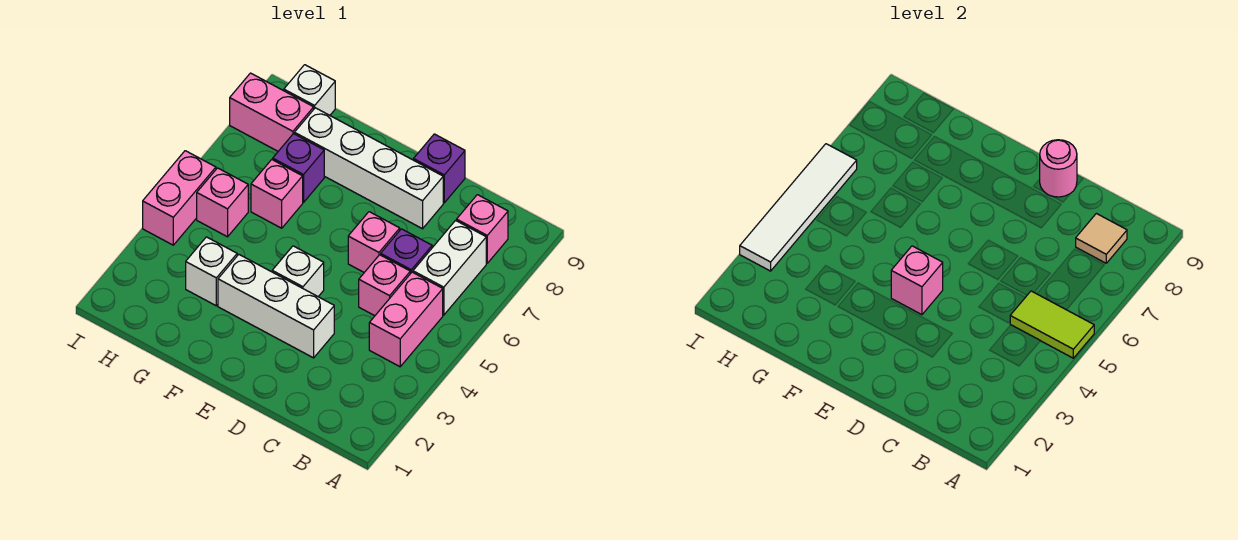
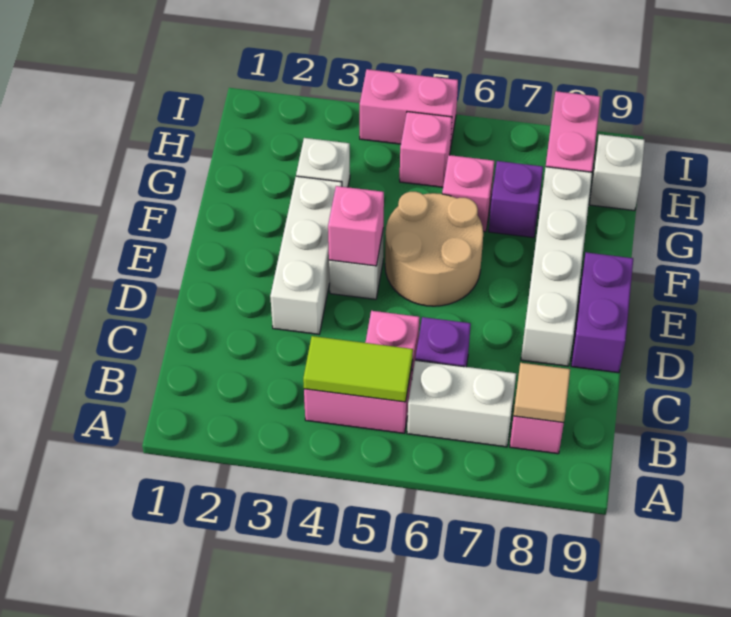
lime 1x2 tile [1010,291,1094,358] -> lime 1x2 tile turned to [303,336,413,402]
pink 1x1 brick [348,212,400,272] -> none
purple 1x1 brick [413,134,465,203] -> purple 1x2 brick [571,252,633,373]
pink 1x1 round brick [1040,140,1077,197] -> none
none -> tan 2x2 round brick [385,192,483,306]
white 1x4 tile [740,144,857,271] -> none

